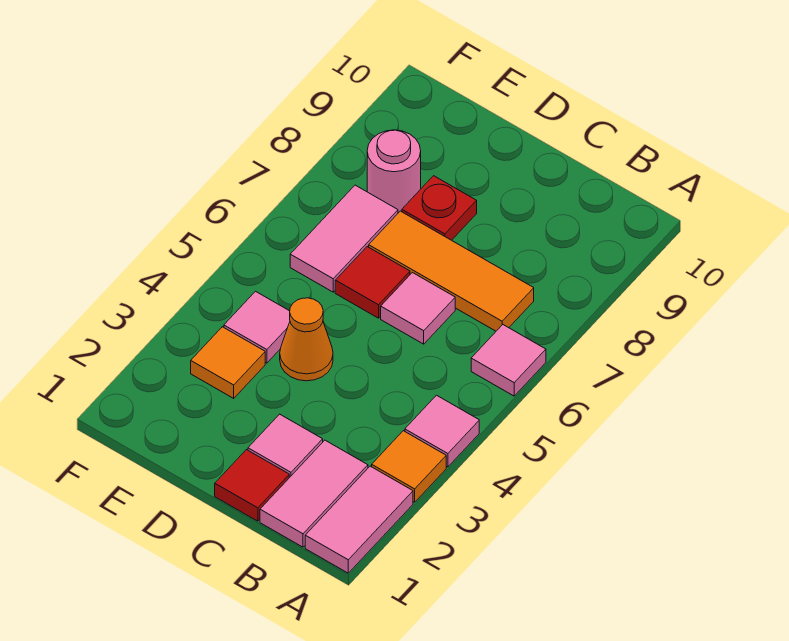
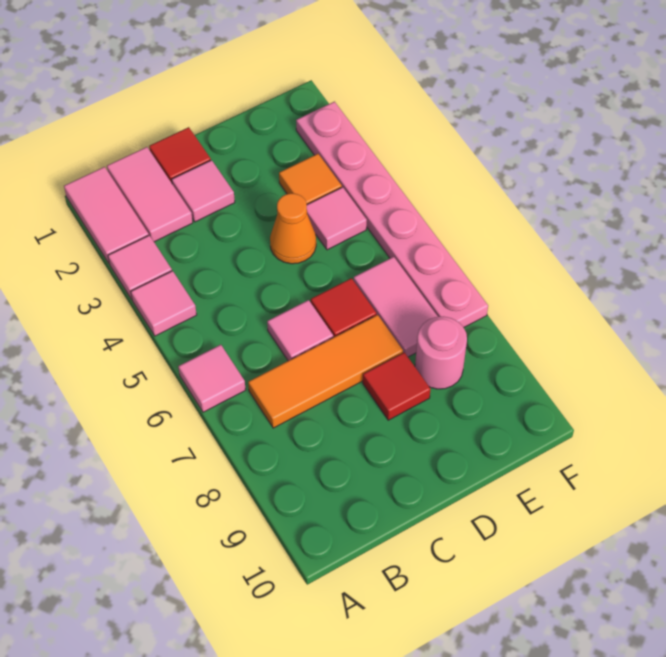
orange 1x1 tile [372,431,446,502] -> pink 1x1 tile [108,235,172,299]
red 1x1 plate [402,176,477,240] -> red 1x1 tile [363,352,431,420]
none -> pink 1x6 plate [296,102,488,327]

